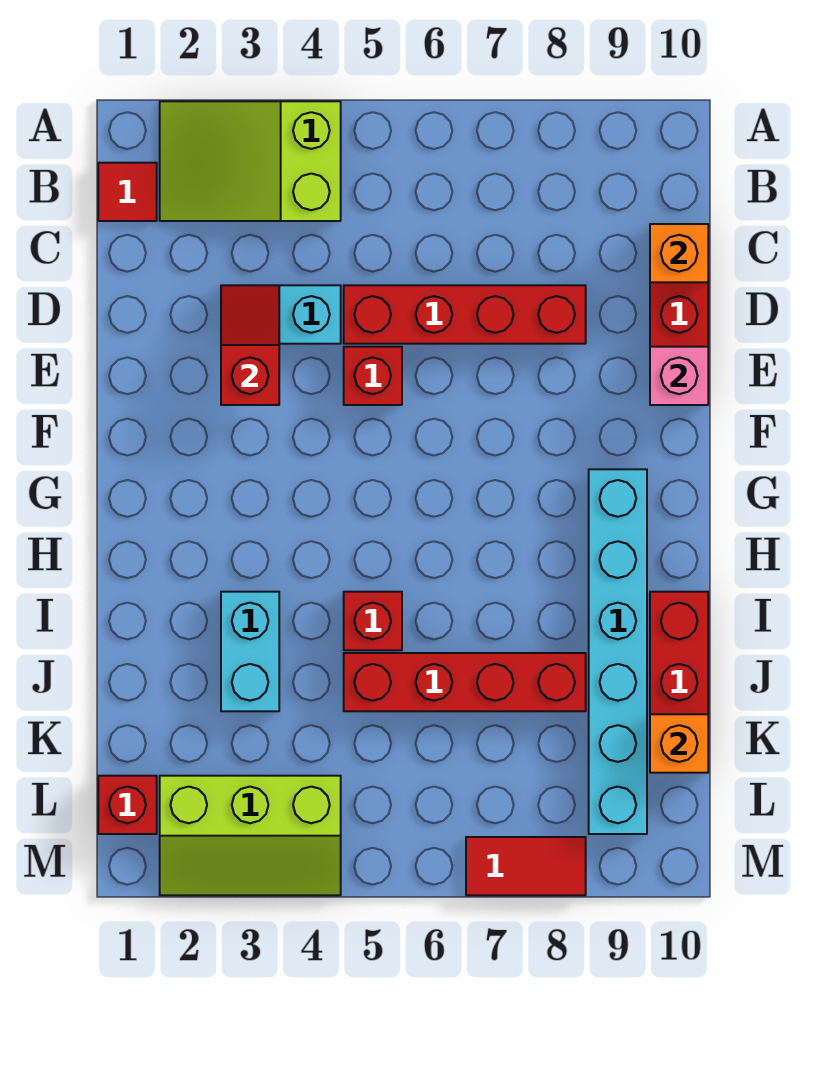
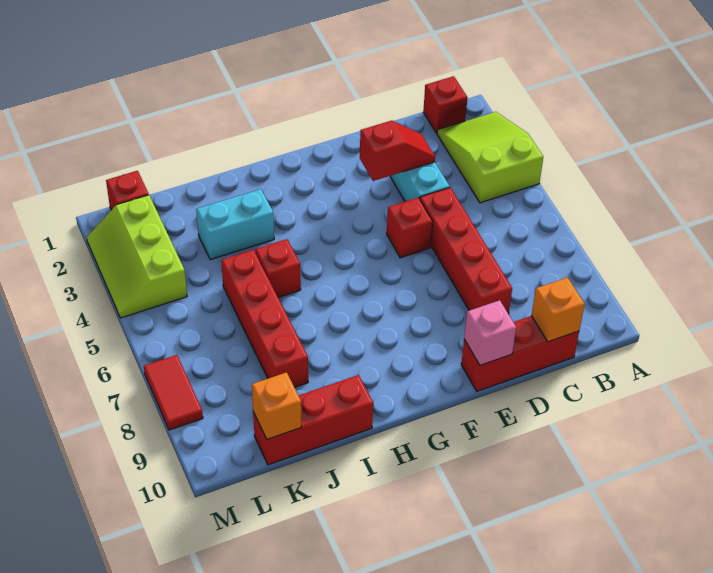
red 1x1 tile [98,163,157,221] -> red 1x1 brick [423,76,468,133]
cyan 1x6 brick [589,469,647,834] -> none

